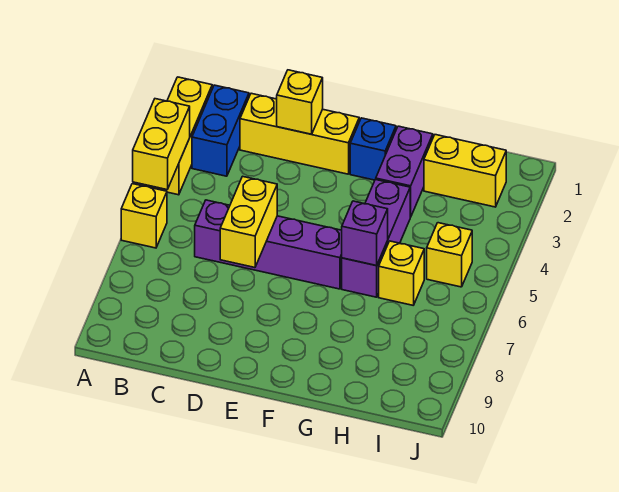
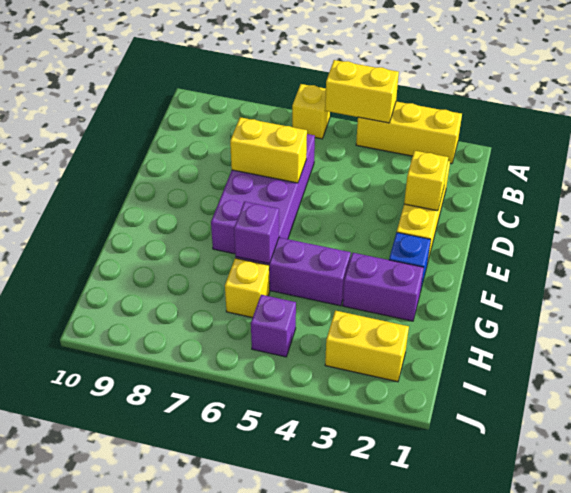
blue 1x2 brick [192,85,249,176] -> none
purple 1x4 brick [195,200,342,289] -> purple 2x4 brick [211,134,315,254]
yellow 1x2 brick [424,135,506,207] -> yellow 1x2 brick turned to [325,311,409,382]
yellow 1x1 brick [427,223,472,287] -> purple 1x1 brick [251,295,296,357]

